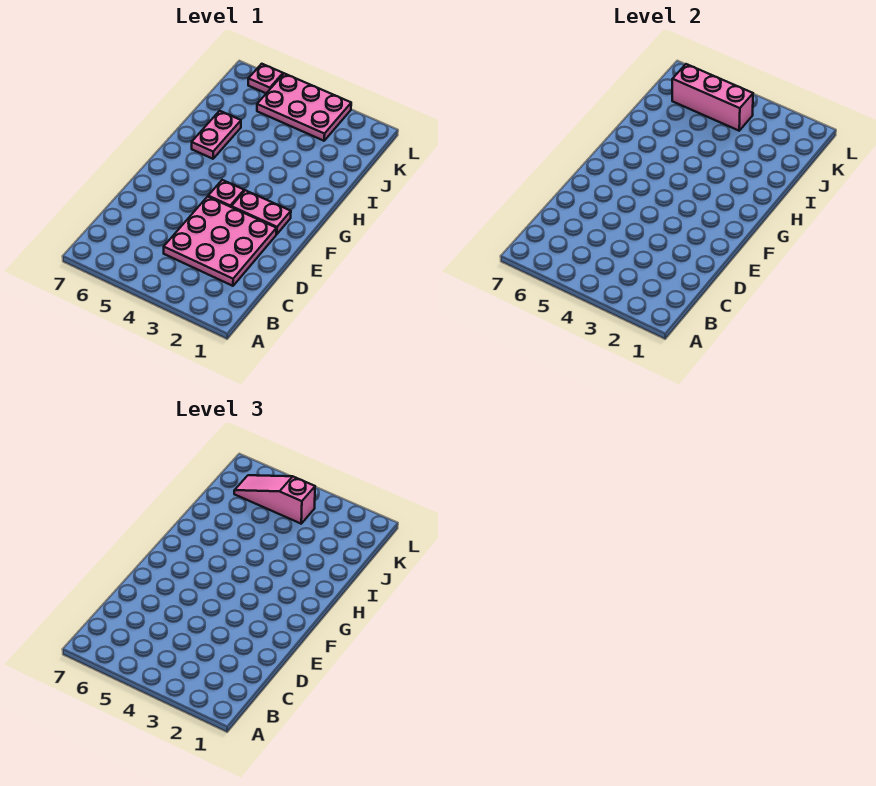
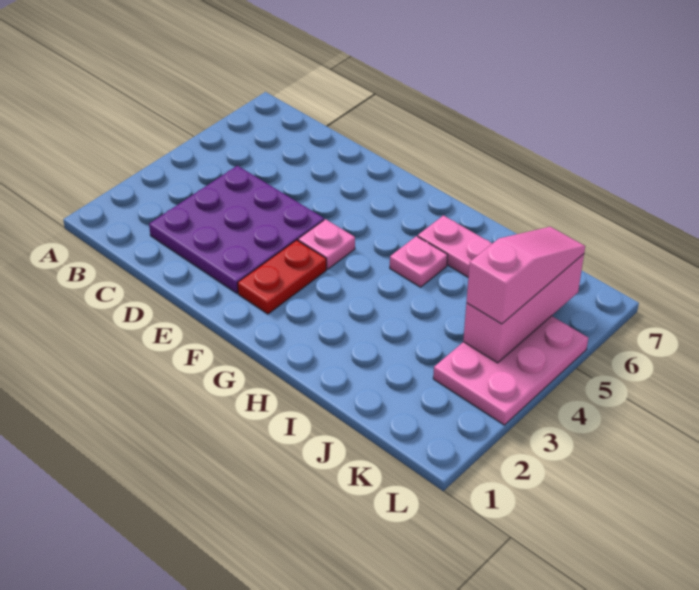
pink 3x3 plate [164,197,276,286] -> purple 3x3 plate [149,166,324,293]
pink 1x2 plate [231,190,291,234] -> red 1x2 plate [238,240,326,314]
pink 1x1 plate [248,64,283,93] -> pink 1x1 plate moved to [390,236,448,287]

